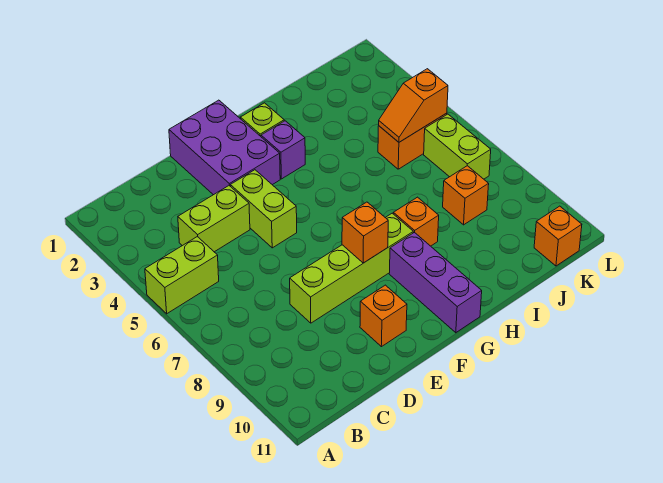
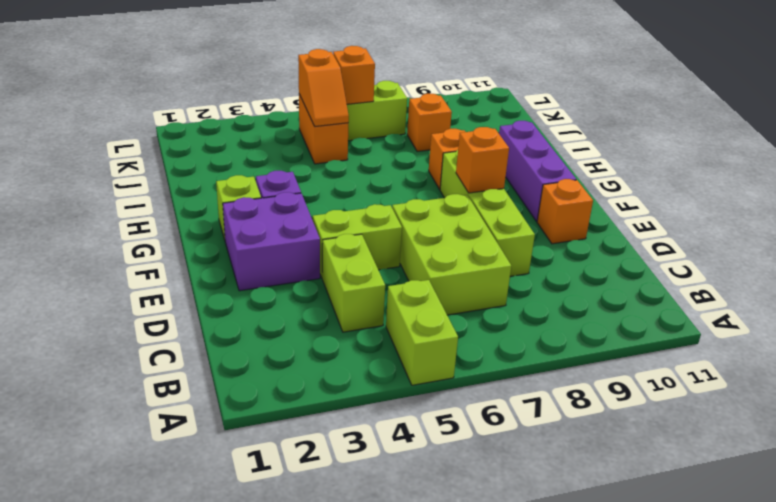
none -> lime 2x3 brick [392,194,511,315]
purple 2x3 brick [169,100,280,195] -> purple 2x2 brick [223,192,320,291]
purple 1x3 brick [389,232,482,333] -> purple 1x3 brick turned to [499,121,576,222]
orange 1x1 brick [534,206,582,266] -> orange 1x1 brick moved to [333,46,375,104]

